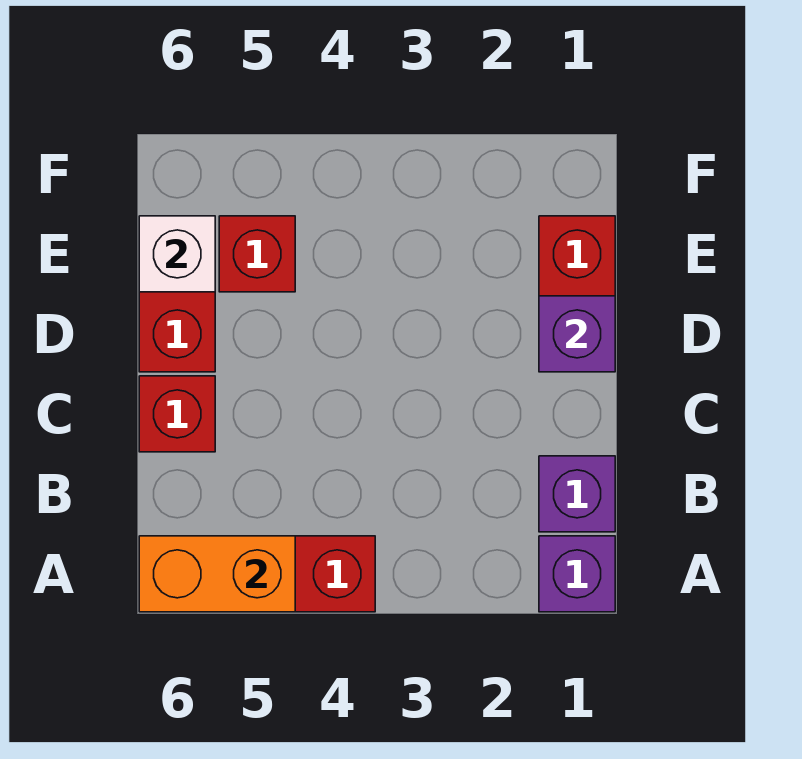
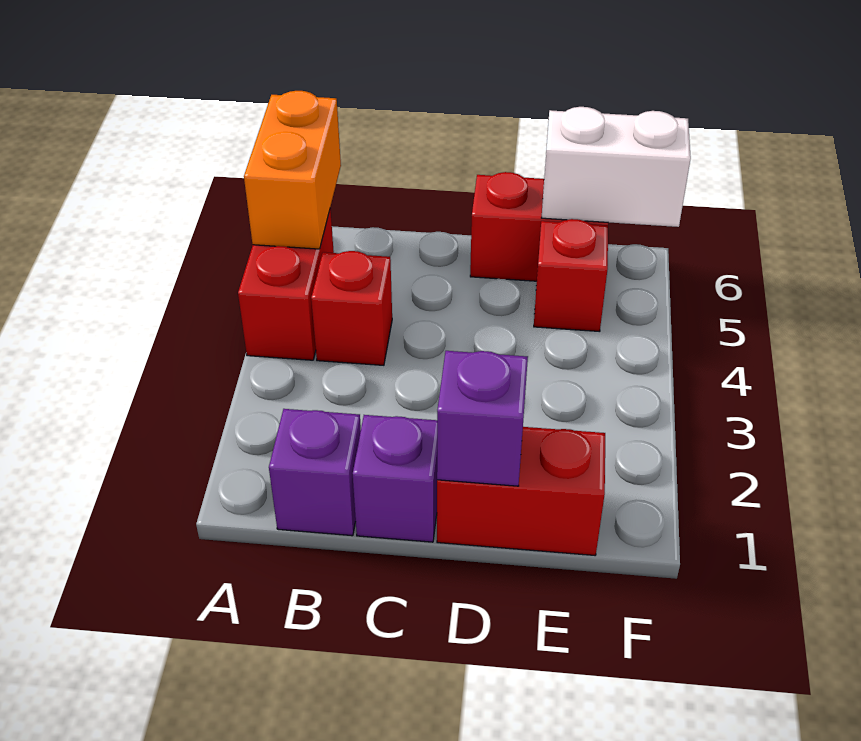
purple 1x1 brick [539,536,615,612] -> purple 1x1 brick moved to [353,415,437,542]
red 1x1 brick [139,376,215,452] -> red 1x1 brick moved to [311,251,392,365]
white 1x1 brick [139,216,215,292] -> white 1x2 brick [542,107,691,227]

